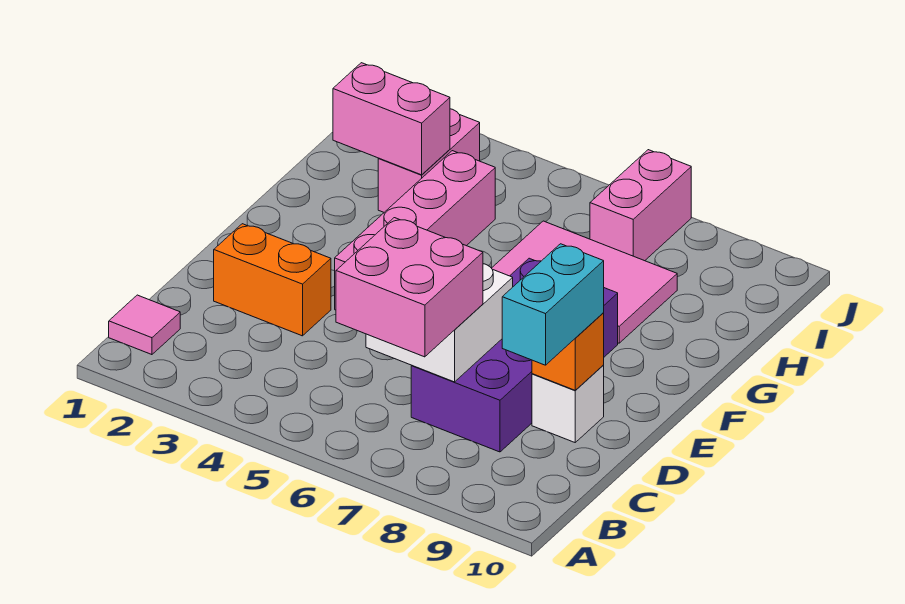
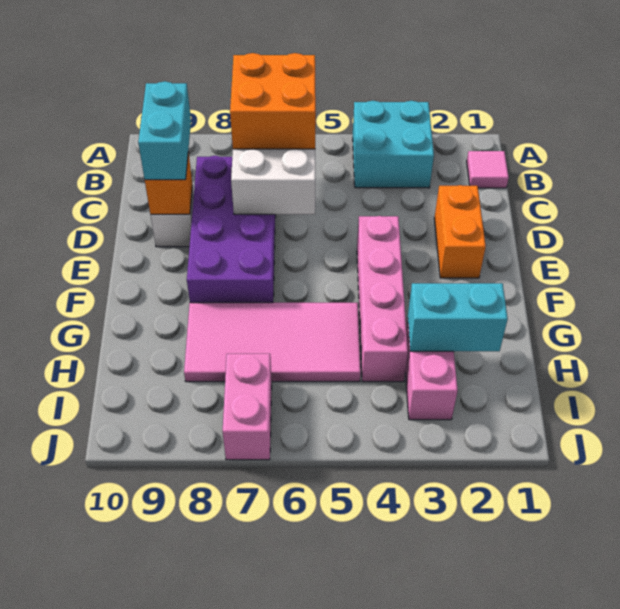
none -> cyan 2x2 brick [353,101,434,188]
pink 2x2 brick [336,218,483,357] -> orange 2x2 brick [230,53,316,149]
orange 1x2 brick [214,224,331,336] -> orange 1x2 brick turned to [434,185,486,278]
pink 2x3 tile [492,221,677,343] -> pink 2x4 tile [184,303,361,382]
pink 1x2 brick [333,63,450,175] -> cyan 1x2 brick [408,283,508,351]

